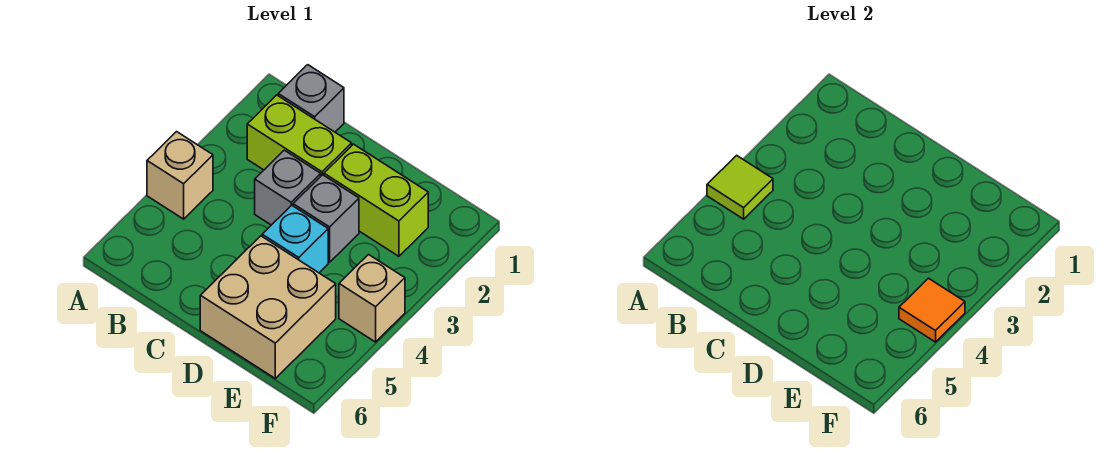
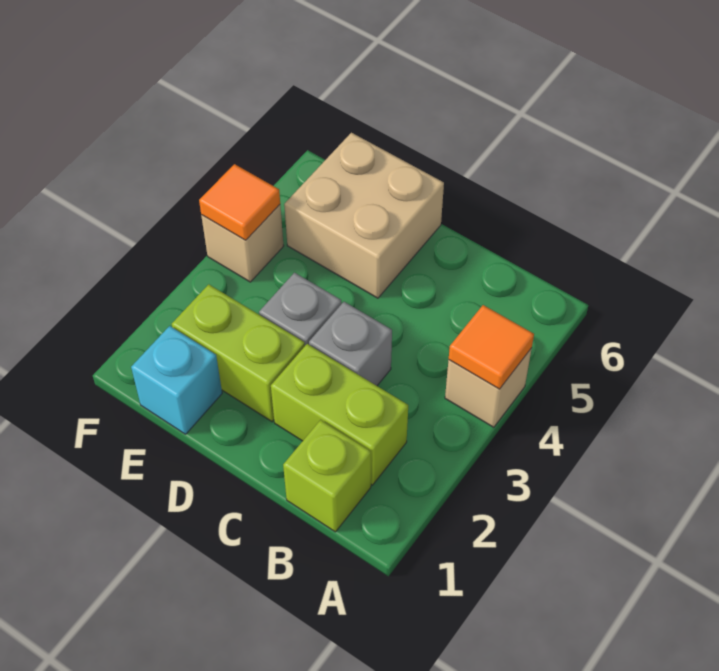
lime 1x1 tile [707,155,773,219] -> orange 1x1 tile [449,305,534,389]
grey 1x1 brick [278,65,344,132] -> lime 1x1 brick [283,420,371,532]
cyan 1x1 brick [262,205,328,273] -> cyan 1x1 brick moved to [131,326,222,434]

